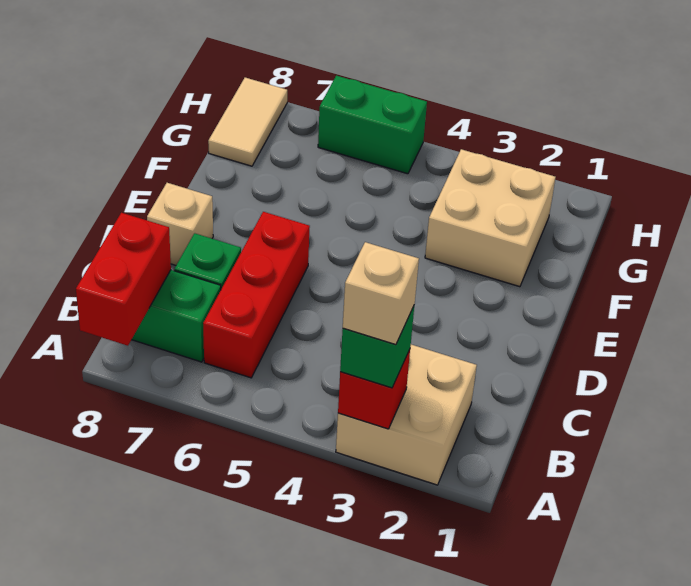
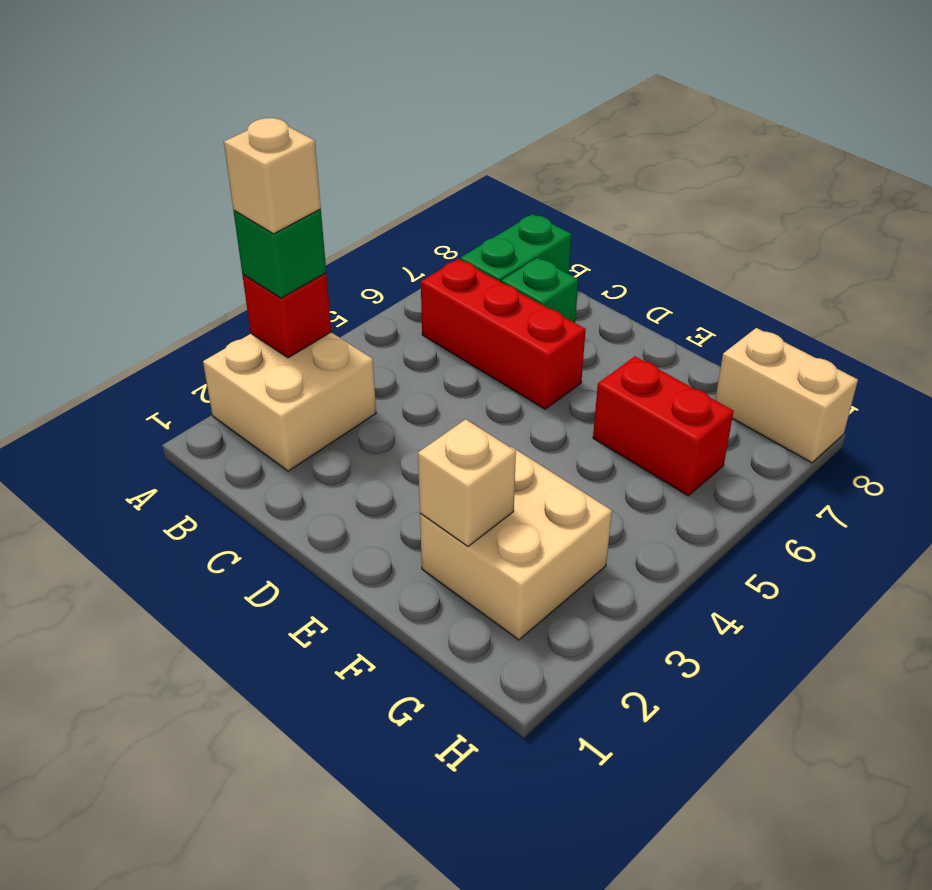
red 1x2 brick [76,213,171,346] -> red 1x2 brick moved to [593,356,734,496]
tan 1x1 brick [147,183,213,265] -> tan 1x1 brick moved to [418,419,516,546]
tan 1x2 tile [208,78,287,166] -> tan 1x2 brick [715,328,858,463]
green 1x2 brick [318,76,427,174] -> none

